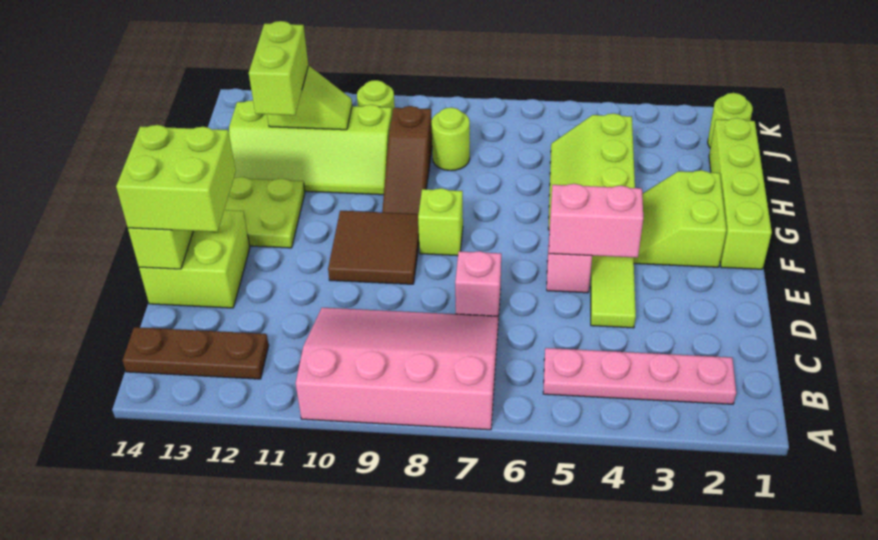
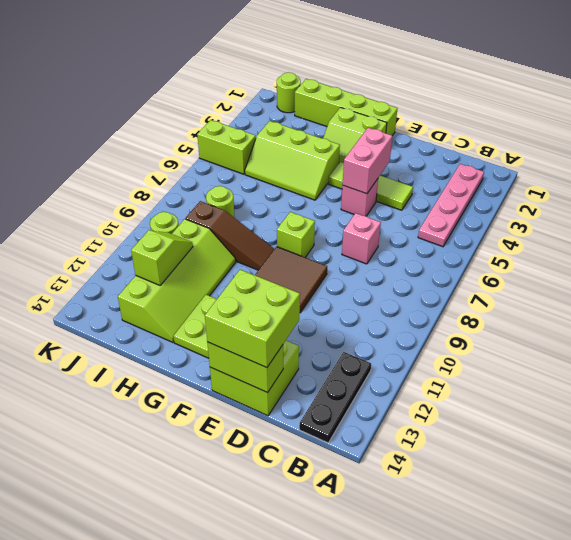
pink 3x4 slope [296,308,498,430] -> none
brown 1x3 plate [123,327,269,379] -> black 1x3 plate [299,352,371,443]
lime 1x2 brick [249,21,308,115] -> lime 1x2 brick moved to [197,120,256,174]

